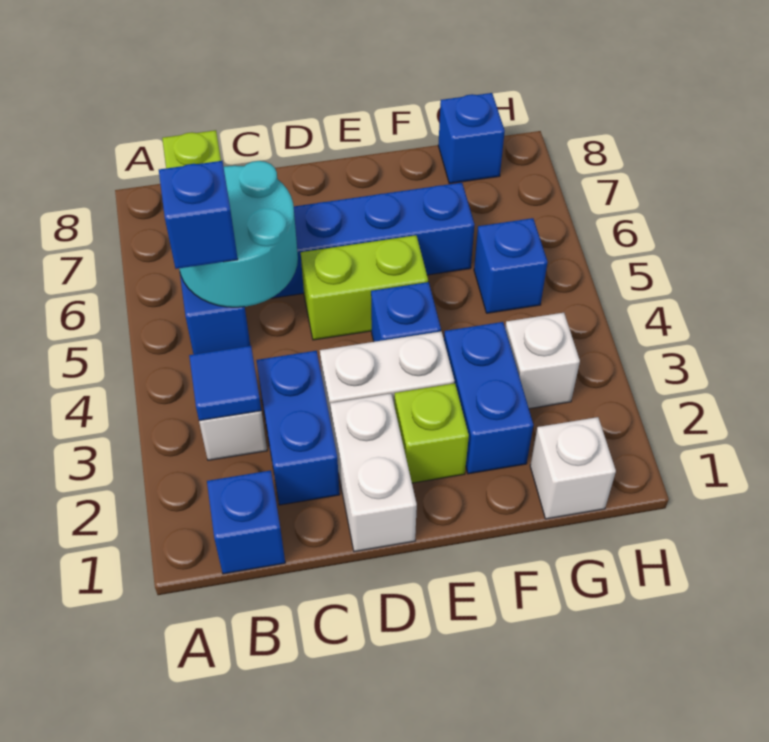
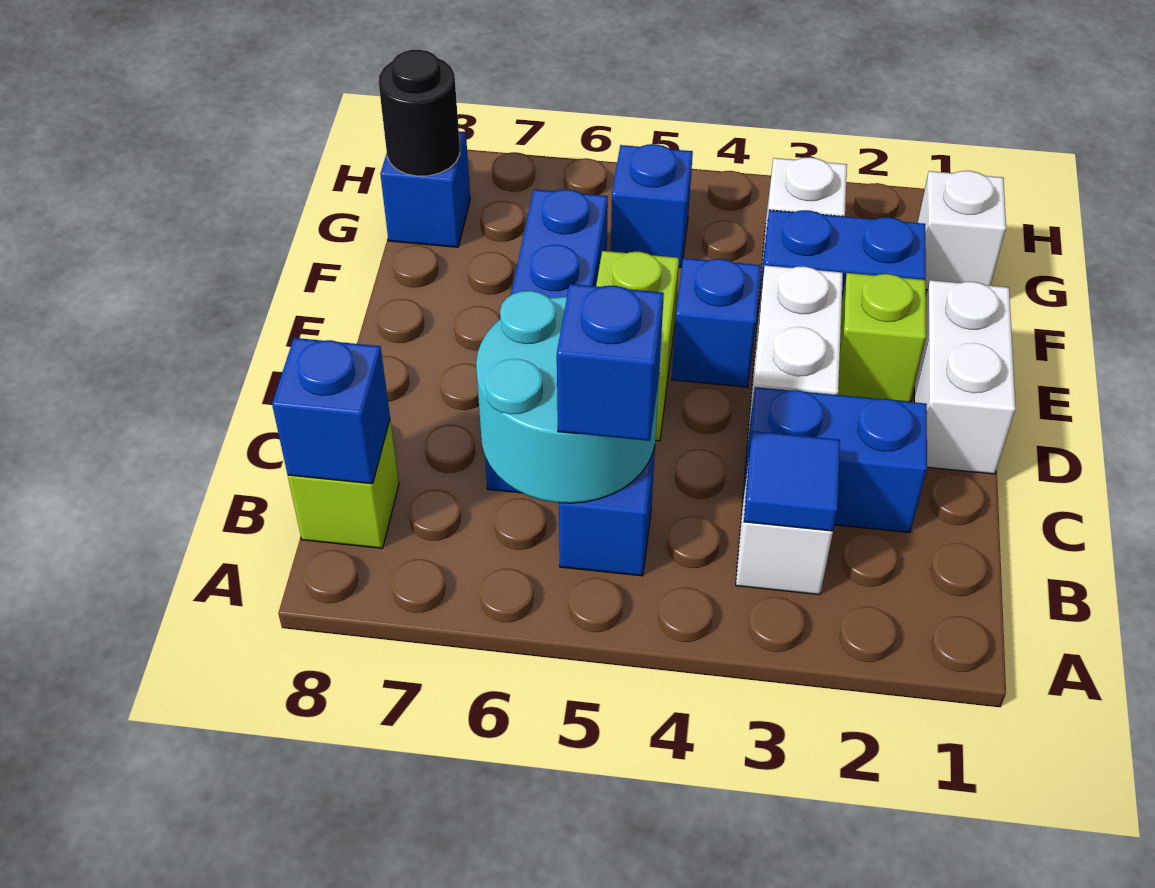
blue 1x1 brick [207,470,285,574] -> blue 1x1 brick moved to [272,338,390,484]
white 1x2 brick [330,394,417,552] -> white 1x2 brick turned to [914,280,1016,474]
none -> black 1x1 round brick [379,50,460,176]

